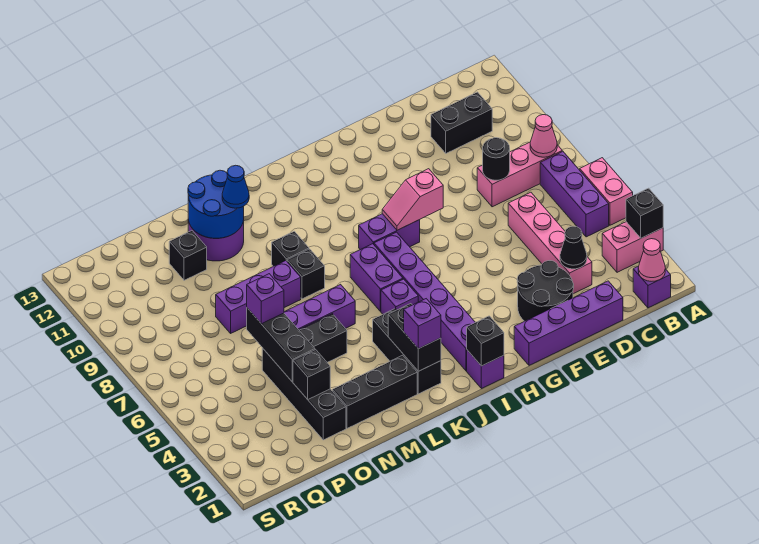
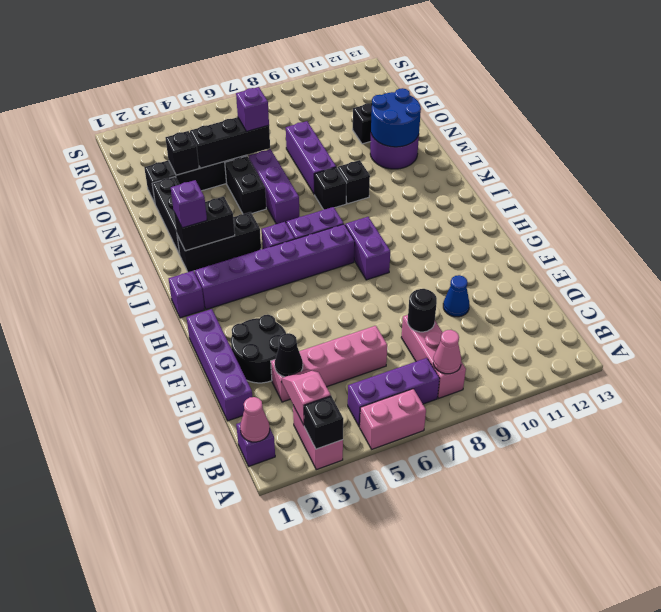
black 1x2 brick [431,92,492,153] -> none
pink 1x2 slope [382,169,443,230] -> pink 1x2 slope moved to [281,369,331,425]
black 1x1 brick [467,316,504,366] -> none
blue 1x1 cone [222,165,249,208] -> blue 1x1 cone moved to [443,275,469,317]

